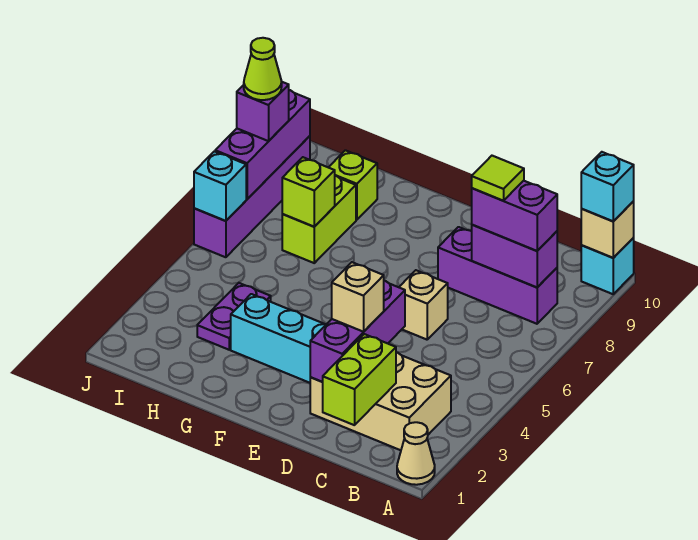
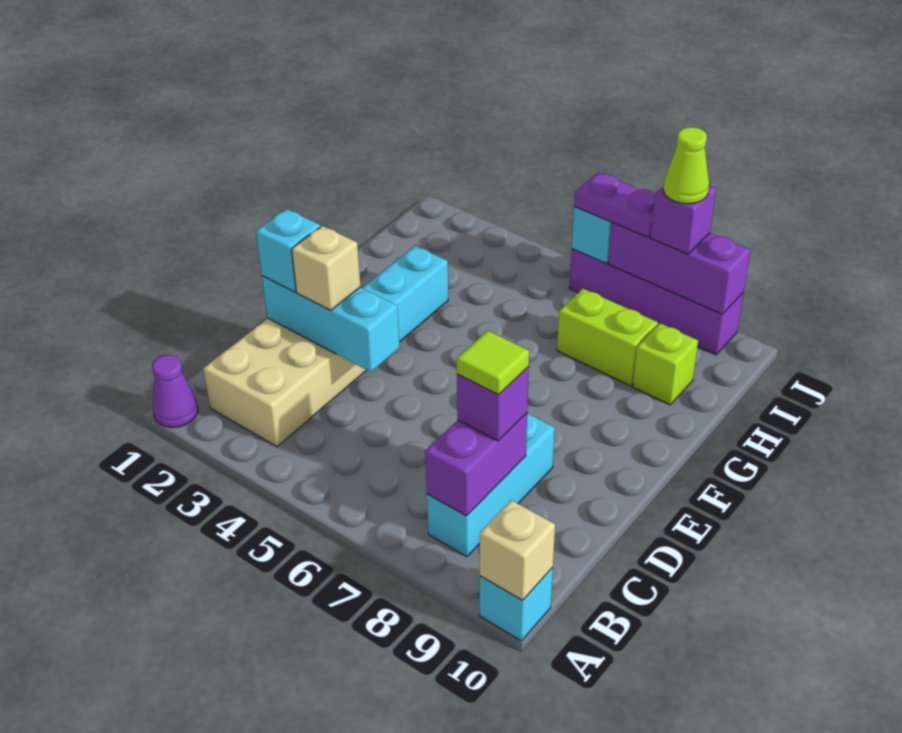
tan 1x1 cone [397,422,435,485] -> purple 1x1 cone [152,355,198,428]
cyan 1x1 brick [581,152,634,221] -> cyan 1x1 brick moved to [256,209,321,292]
purple 1x3 brick [438,227,557,324] -> cyan 1x3 brick [427,414,554,557]
purple 1x2 brick [472,181,557,251] -> purple 1x1 brick [457,367,529,441]
lime 1x2 brick [323,334,396,425] -> none
purple 1x3 brick [310,281,405,382] -> cyan 1x3 brick [262,276,400,372]
tan 1x1 brick [399,270,448,340] -> none
purple 1x2 plate [197,283,271,350] -> purple 1x2 plate moved to [574,173,655,237]
lime 1x1 brick [282,157,335,227] -> none

